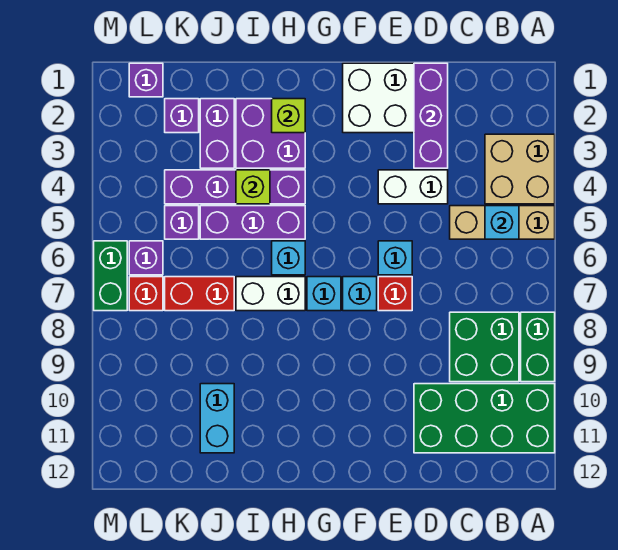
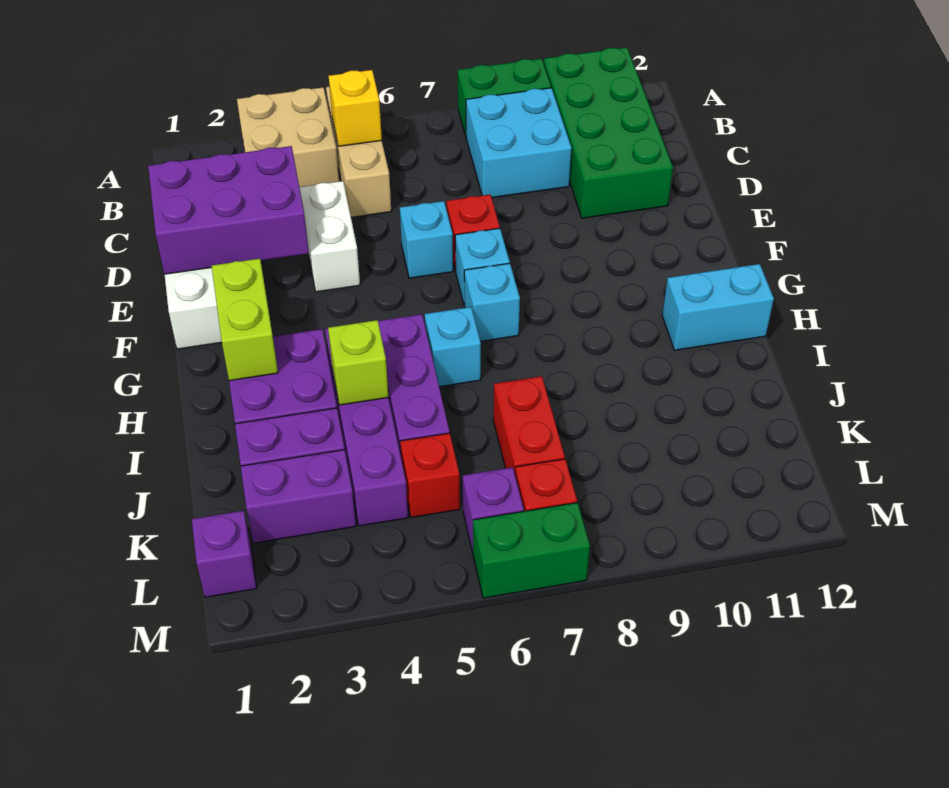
cyan 1x1 brick [485,206,519,239] -> yellow 1x1 brick [329,70,382,146]
green 2x2 brick [450,312,519,382] -> cyan 2x2 brick [466,88,572,198]
purple 1x3 brick [414,63,448,168] -> purple 2x3 brick [148,146,309,274]
lime 1x1 brick [272,99,305,133] -> lime 1x2 brick [212,259,278,381]
white 1x2 brick [236,277,305,311] -> none
cyan 1x2 brick [200,384,234,453] -> cyan 1x2 brick moved to [662,264,774,350]
purple 1x1 brick [165,99,199,133] -> purple 1x2 brick [241,450,356,543]
purple 1x1 brick [165,206,199,239] -> red 1x1 brick [400,433,460,517]

